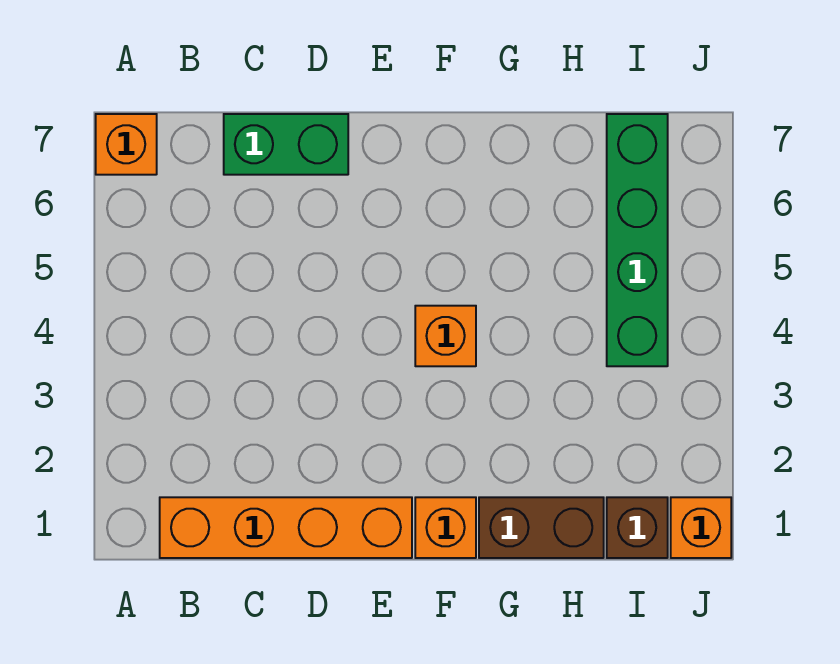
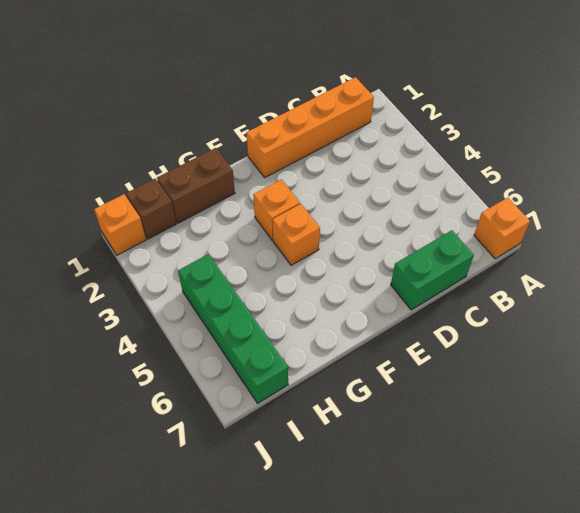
orange 1x1 brick [415,497,476,558] -> orange 1x1 brick moved to [253,179,300,240]

